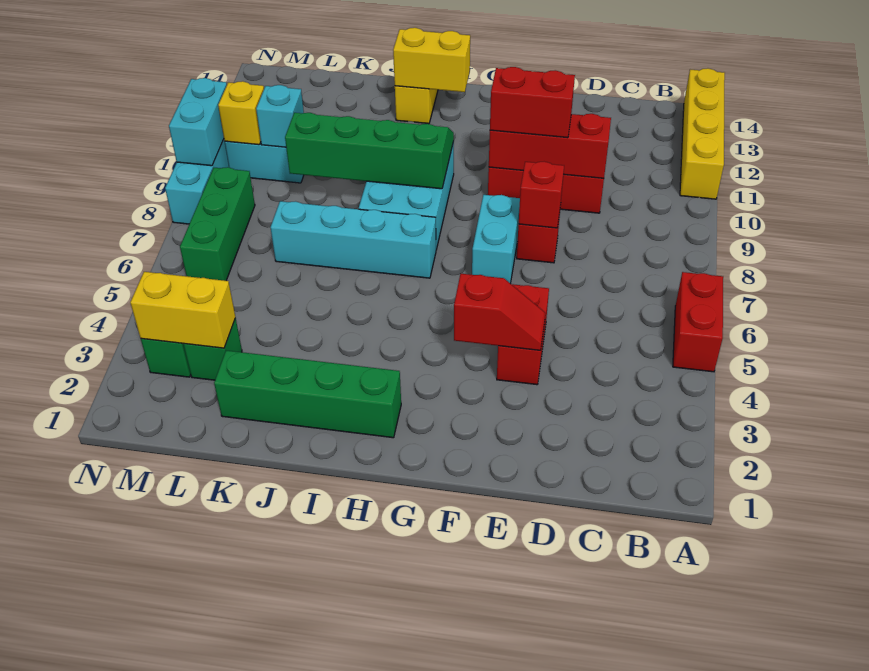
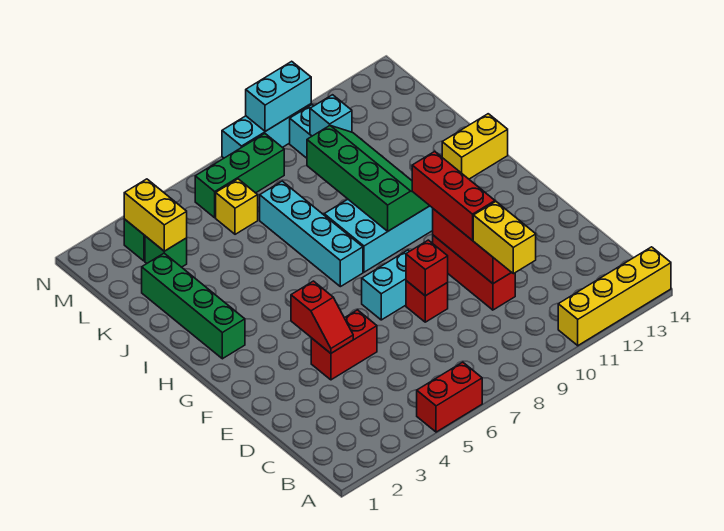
red 1x2 brick [490,67,575,138] -> red 1x3 brick [412,151,495,241]
yellow 1x2 brick [393,28,470,92] -> yellow 1x2 brick moved to [473,202,536,274]
yellow 1x1 brick [218,81,264,145] -> yellow 1x1 brick moved to [216,179,258,234]

